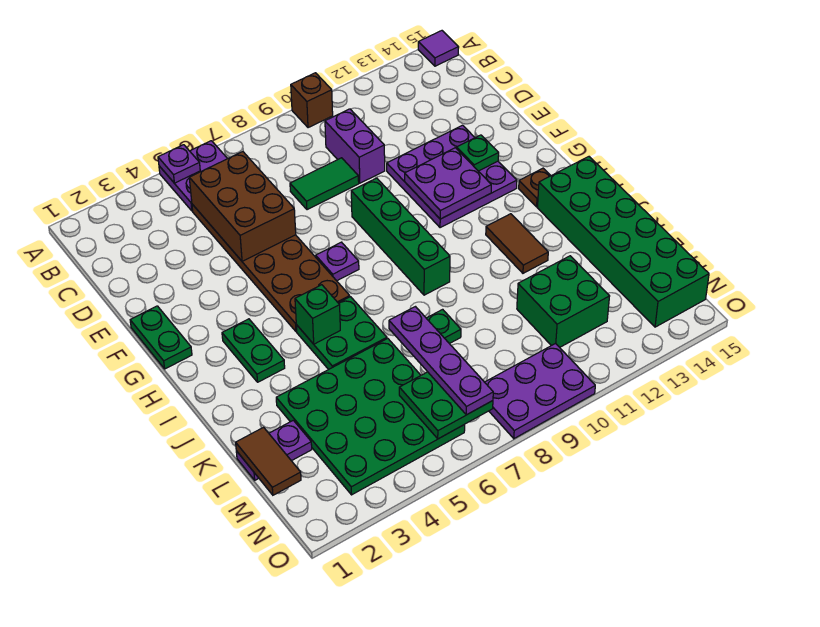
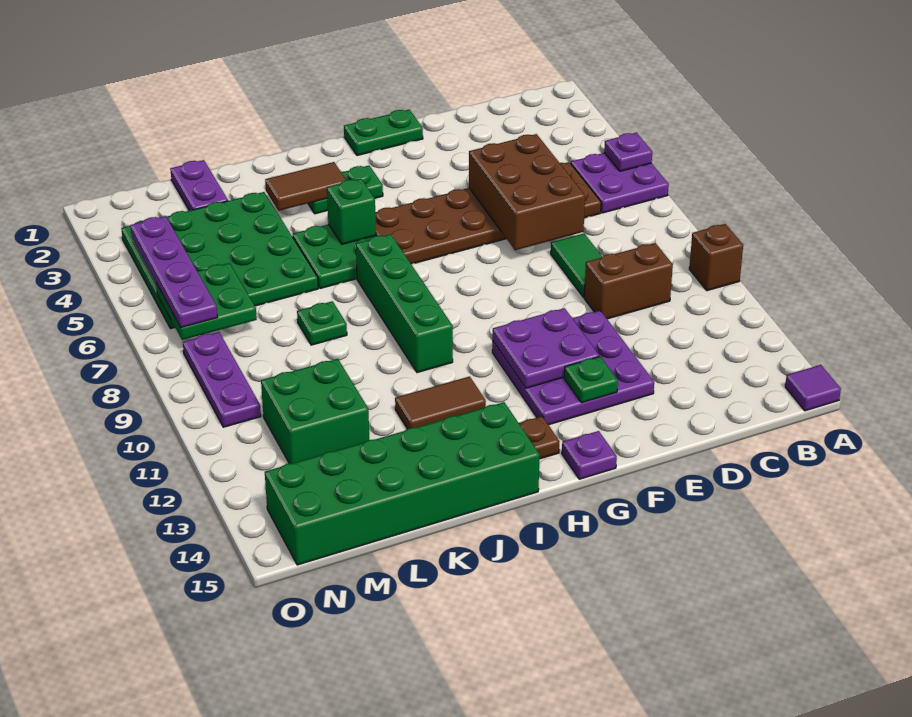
brown 2x3 brick [189,152,296,261] -> brown 2x3 brick turned to [469,134,585,250]
purple 1x2 brick [325,109,385,183] -> brown 1x2 brick [584,243,673,319]
green 1x4 brick [351,178,450,295] -> green 1x4 brick turned to [356,234,453,373]
purple 1x1 plate [316,242,359,281] -> purple 1x1 plate moved to [562,431,617,479]
purple 1x4 plate [389,307,493,415] -> purple 1x4 plate turned to [130,216,218,328]
brown 1x2 tile [236,427,301,495] -> brown 1x2 tile moved to [265,162,346,211]
purple 2x3 plate [485,343,595,439] -> purple 1x3 plate [183,332,261,427]

